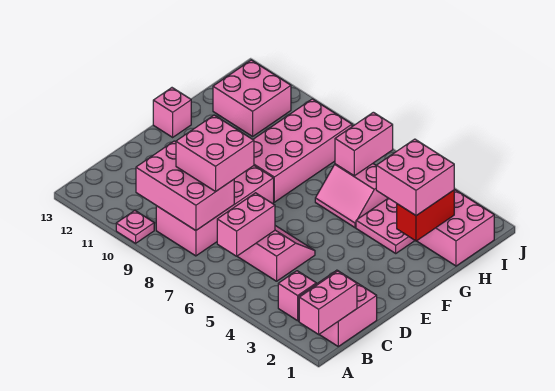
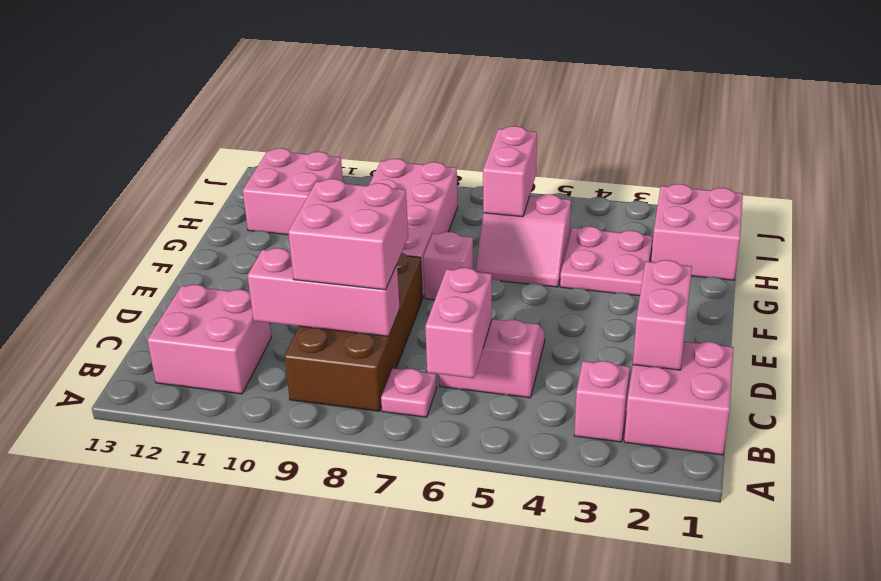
pink 1x2 brick [299,271,357,334] -> pink 1x2 brick moved to [633,260,692,370]
pink 1x1 plate [116,211,154,243] -> pink 1x1 plate moved to [381,368,437,417]
pink 2x4 brick [156,166,274,256] -> brown 2x4 brick [284,253,422,411]
pink 2x3 brick [136,141,234,230] -> pink 1x3 brick [248,248,400,336]
pink 1x1 brick [153,88,191,137] -> pink 1x1 brick moved to [423,232,473,300]
red 1x2 brick [397,190,454,241] -> none
pink 2x2 brick [376,139,454,216] -> pink 2x2 brick moved to [147,285,271,394]

